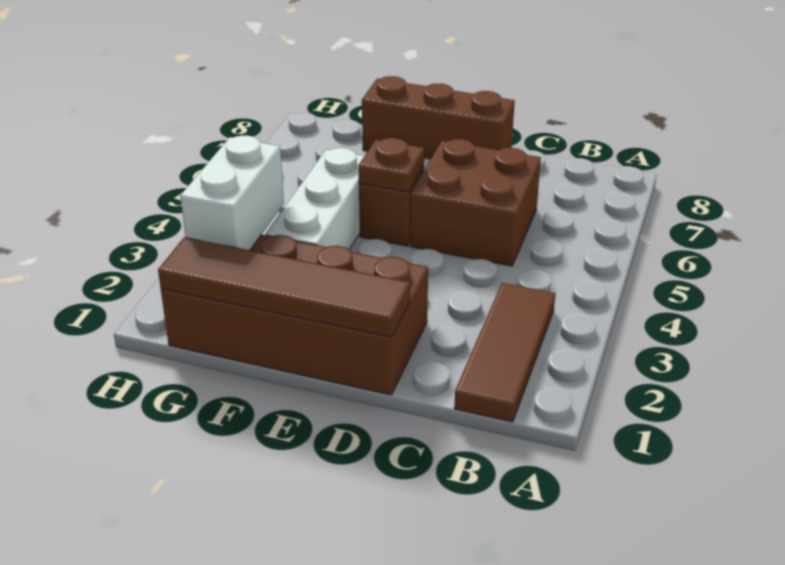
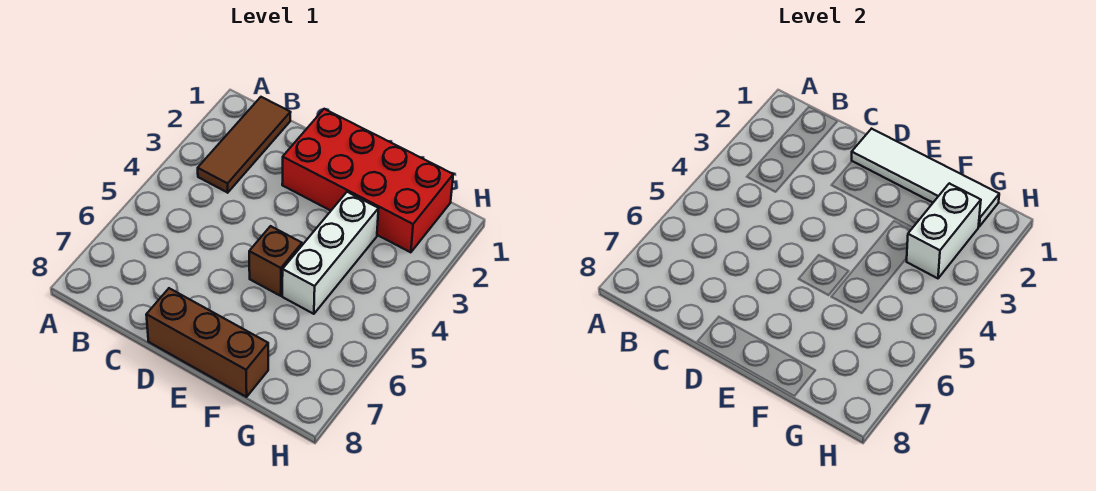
brown 2x2 brick [410,139,541,266] -> none
brown 2x4 brick [161,234,428,395] -> red 2x4 brick [282,109,453,252]
brown 1x4 tile [158,237,410,337] -> white 1x4 tile [852,129,999,227]
brown 1x1 plate [358,138,424,192] -> none

